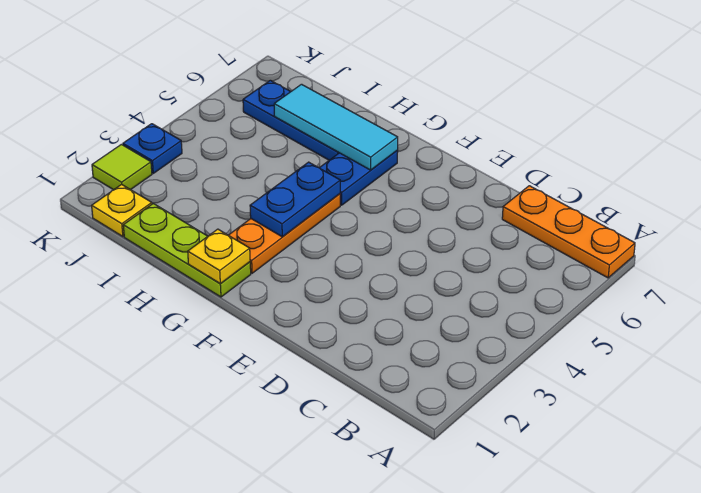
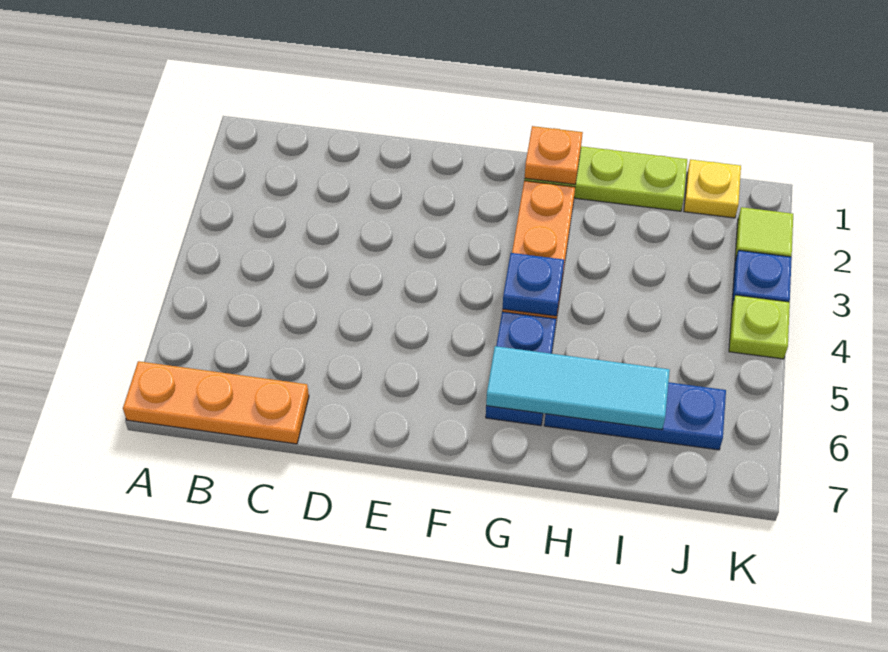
yellow 1x1 plate [188,229,250,283] -> orange 1x1 plate [525,126,583,184]
blue 1x2 plate [250,162,340,237] -> blue 1x1 plate [503,253,564,316]
none -> lime 1x1 plate [729,295,790,359]

